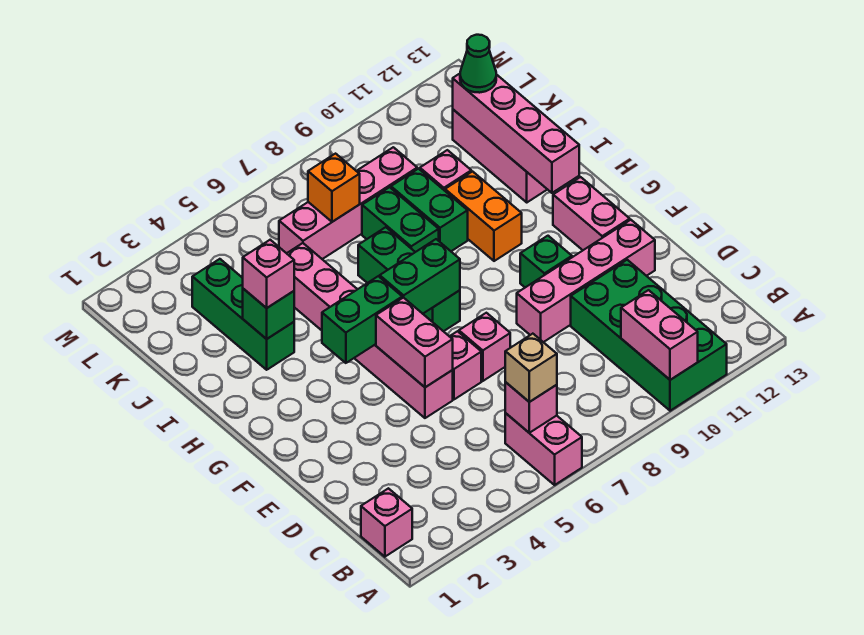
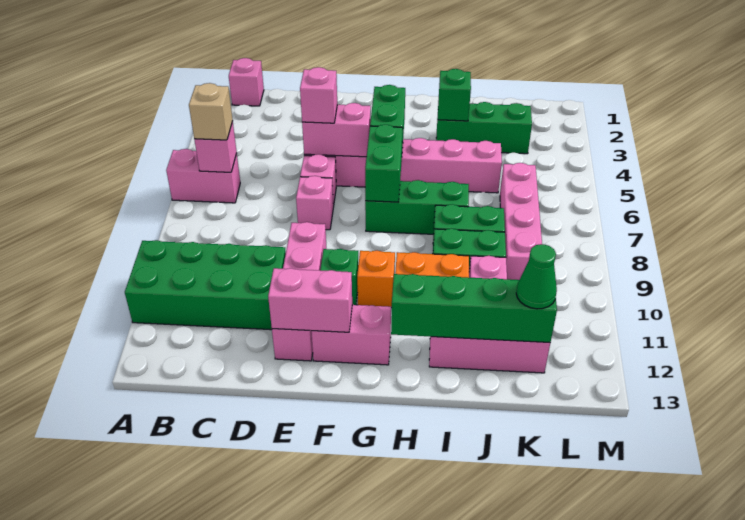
pink 1x2 brick [621,290,698,380] -> pink 1x2 brick moved to [268,268,352,332]
pink 1x4 brick [453,74,579,193] -> green 1x4 brick [391,274,557,343]
pink 1x1 brick [243,240,294,308] -> pink 1x1 brick moved to [300,67,337,123]
orange 1x1 brick [308,154,360,222] -> orange 1x1 brick moved to [357,251,395,307]

